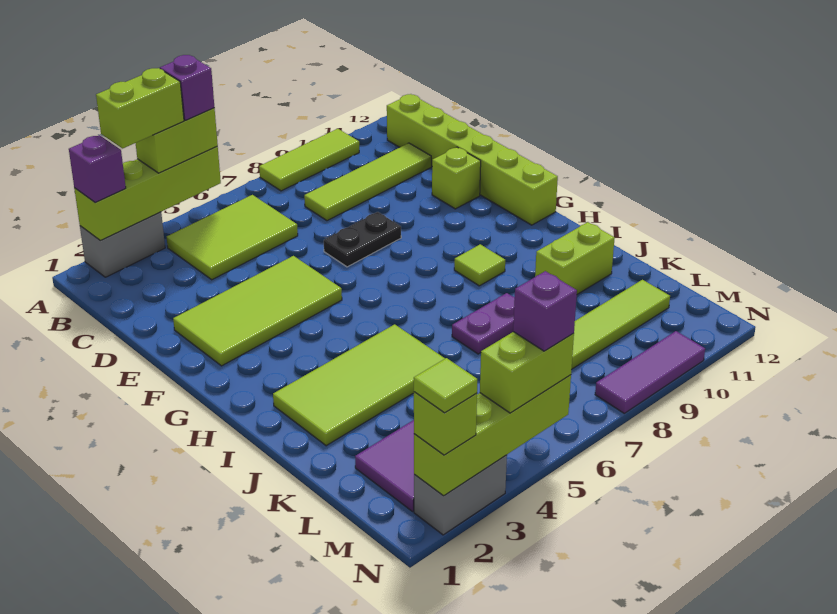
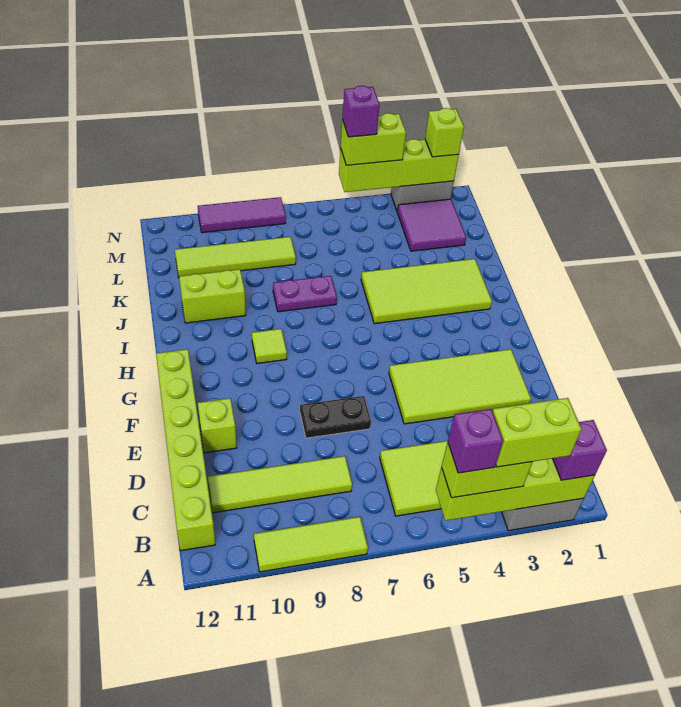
lime 1x1 tile [414,358,477,413] -> none

